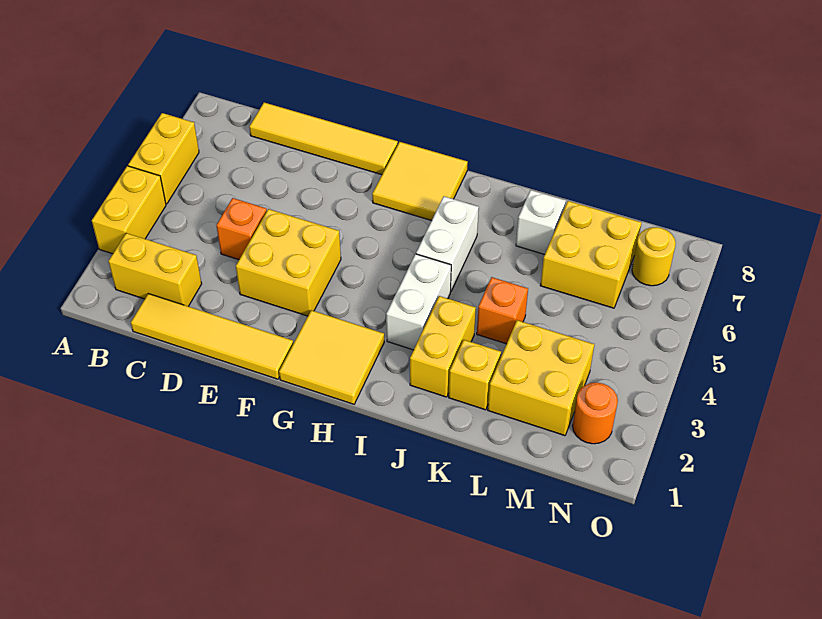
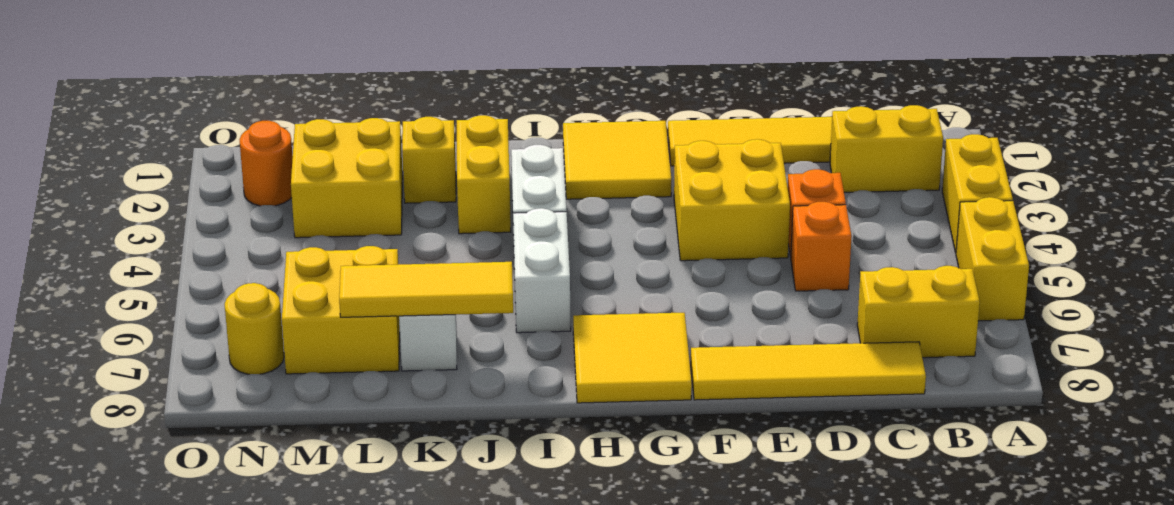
none -> yellow 1x2 brick [857,266,980,358]
none -> yellow 1x3 tile [339,262,513,317]
orange 1x1 brick [477,277,528,344] -> orange 1x1 brick moved to [791,202,852,291]

